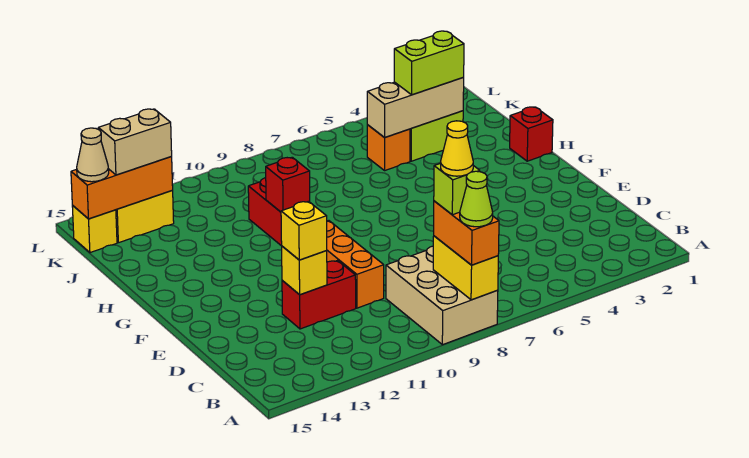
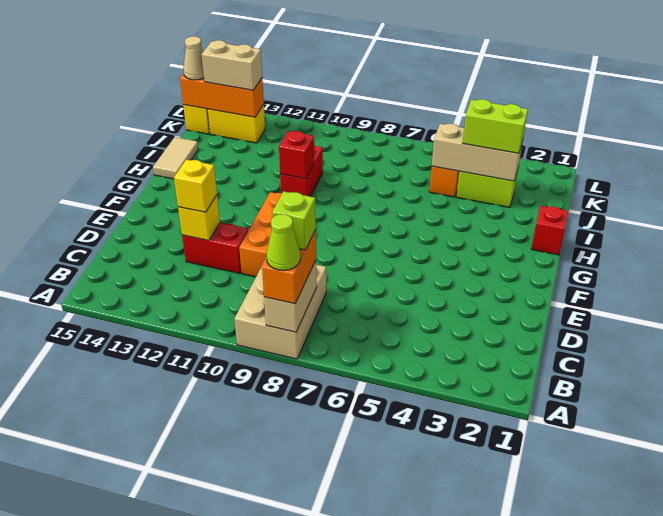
yellow 1x2 brick [433,236,498,300] -> tan 1x2 brick [264,260,317,332]
yellow 1x1 cone [441,121,473,176] -> none
none -> tan 1x2 tile [153,137,198,179]

